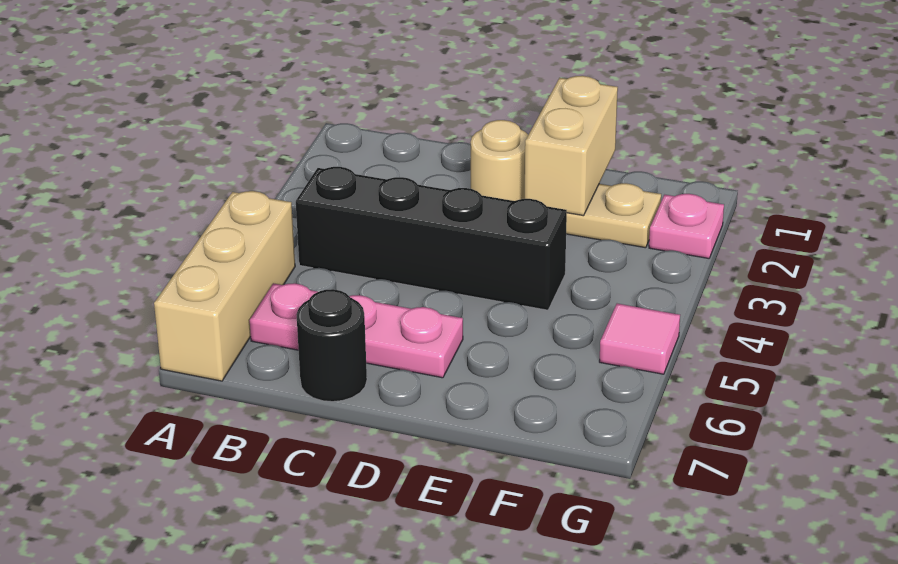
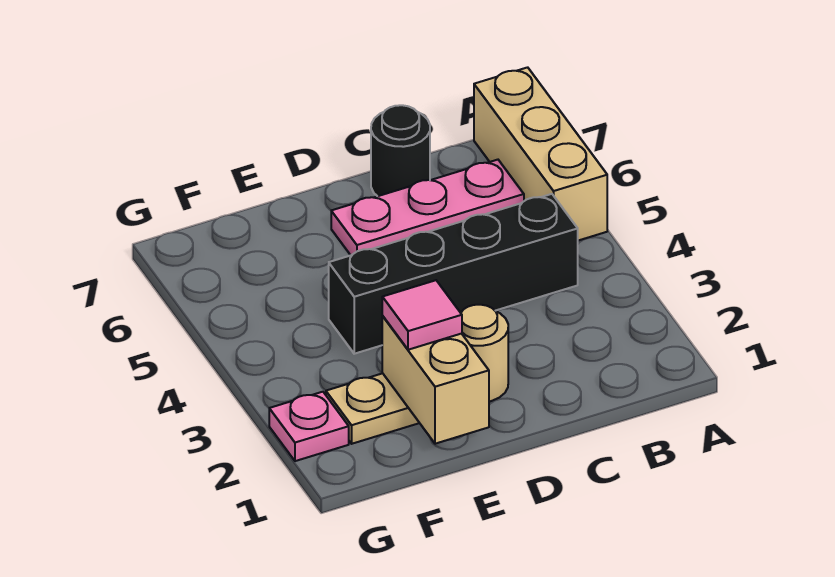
pink 1x1 tile [599,304,680,374] -> pink 1x1 tile moved to [382,280,462,350]

